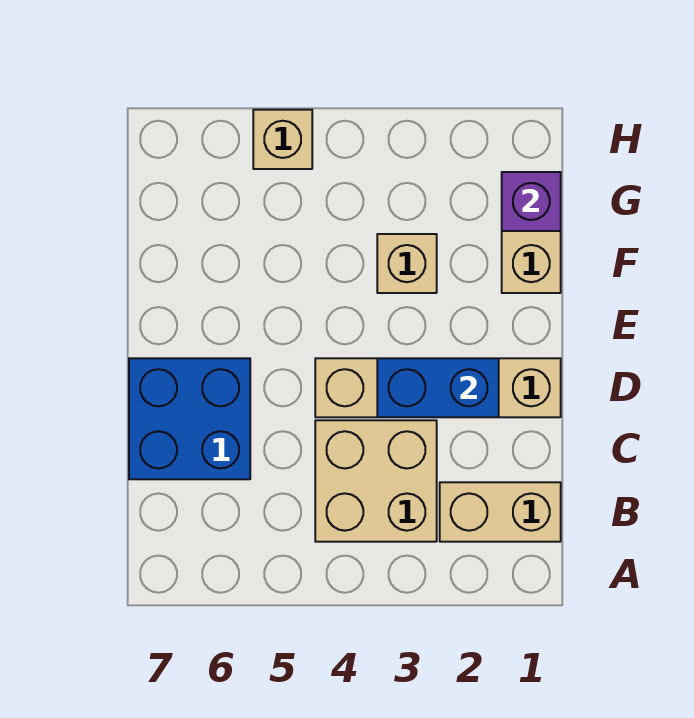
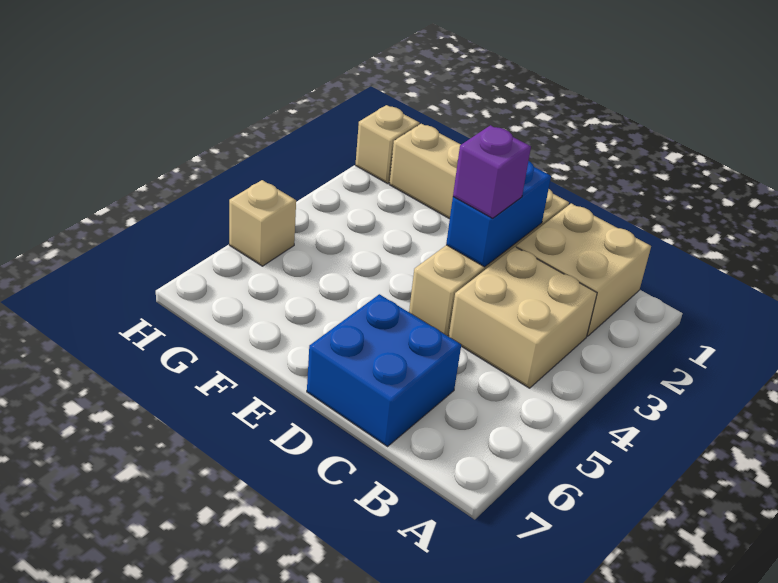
tan 1x2 brick [440,482,561,542] -> tan 2x2 brick [516,203,651,336]
tan 1x1 brick [377,234,437,293] -> tan 1x1 brick moved to [355,105,419,184]
purple 1x1 brick [502,172,561,231] -> purple 1x1 brick moved to [453,125,531,218]

